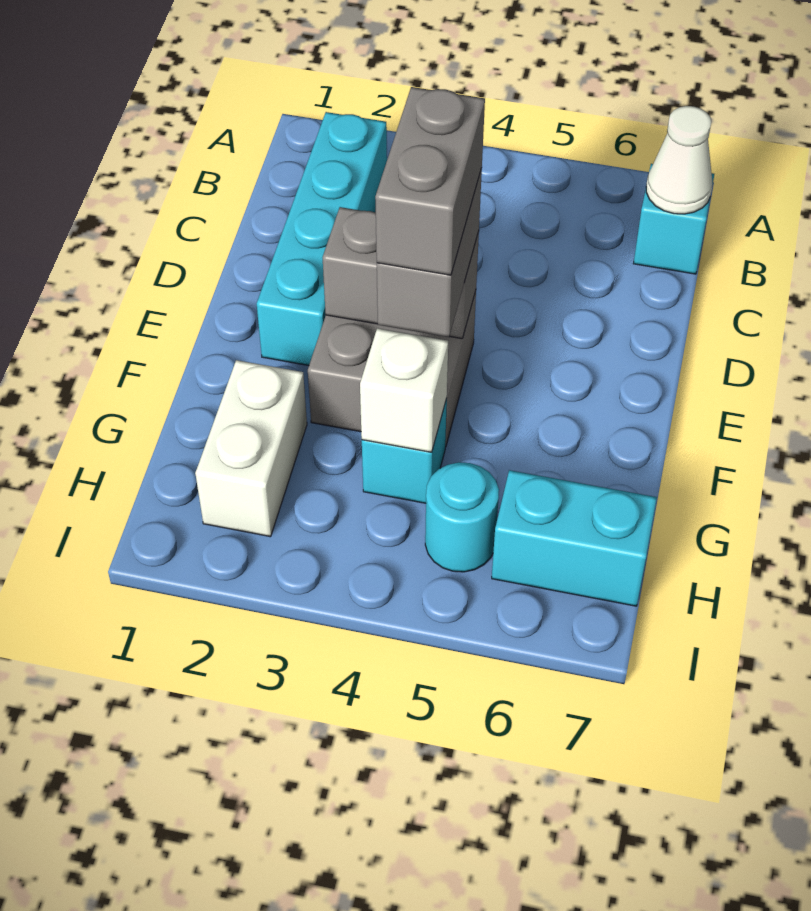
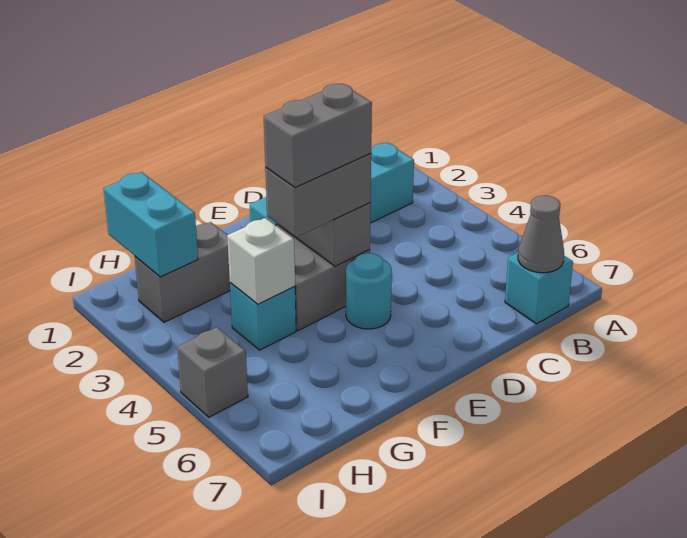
white 1x1 cone [646,106,712,214] -> grey 1x1 cone [518,196,564,273]
white 1x2 brick [195,360,307,537] -> grey 1x2 brick [135,222,230,322]
cyan 1x1 round brick [425,462,499,572] -> cyan 1x1 round brick moved to [346,253,392,329]
cyan 1x2 brick [492,470,657,606] -> cyan 1x2 brick moved to [103,172,198,277]
none -> grey 1x1 brick [177,327,248,417]

